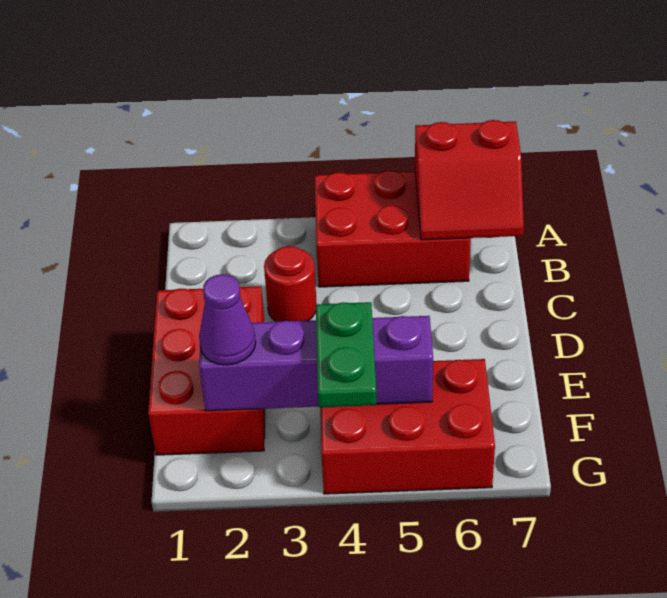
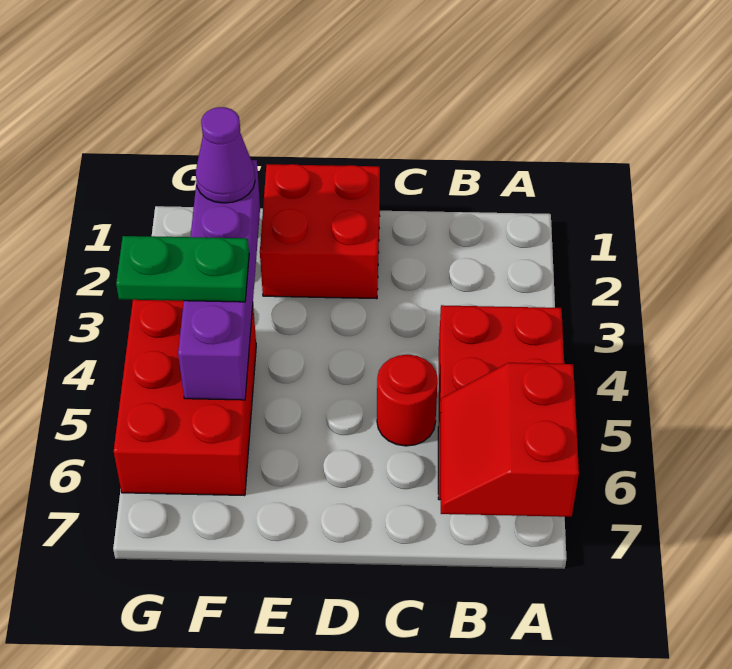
red 1x1 round brick [264,246,317,322] -> red 1x1 round brick moved to [377,355,438,446]
red 2x3 brick [148,286,265,455] -> red 2x2 brick [260,164,380,299]

